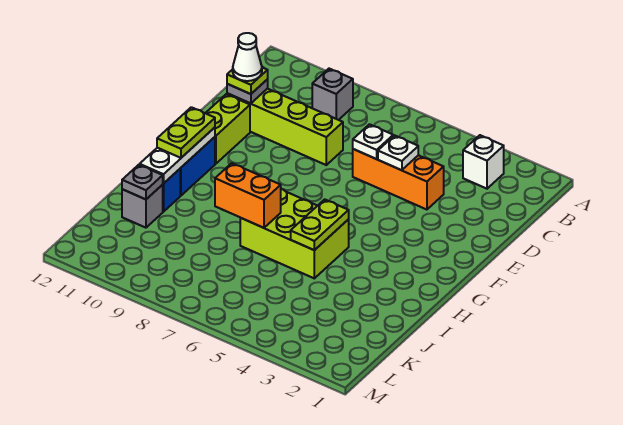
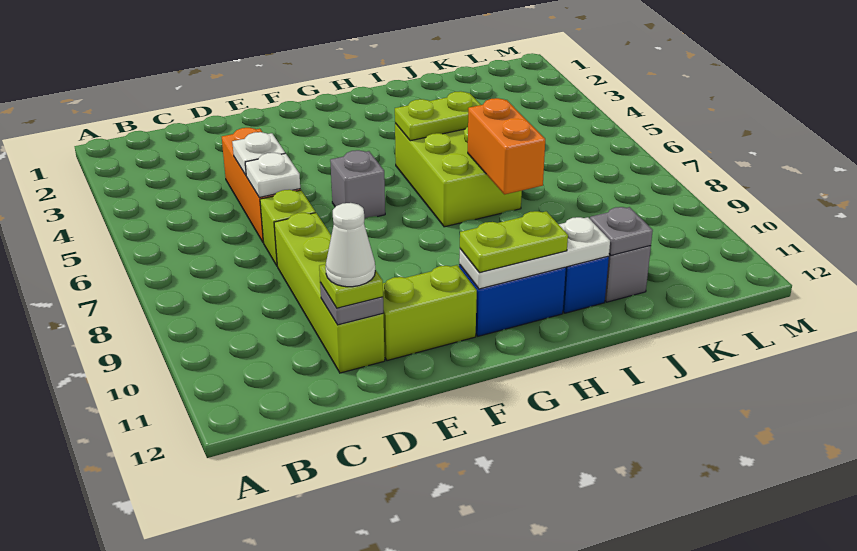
white 1x1 brick [463,135,504,189] -> none
grey 1x1 brick [312,69,353,120] -> grey 1x1 brick moved to [330,150,385,219]
none -> lime 1x1 brick [260,190,315,265]

